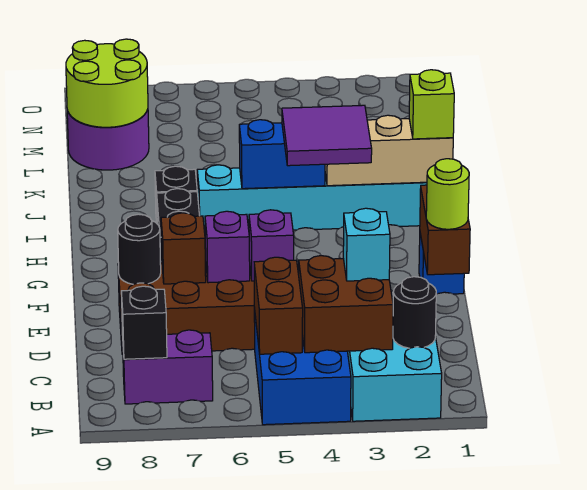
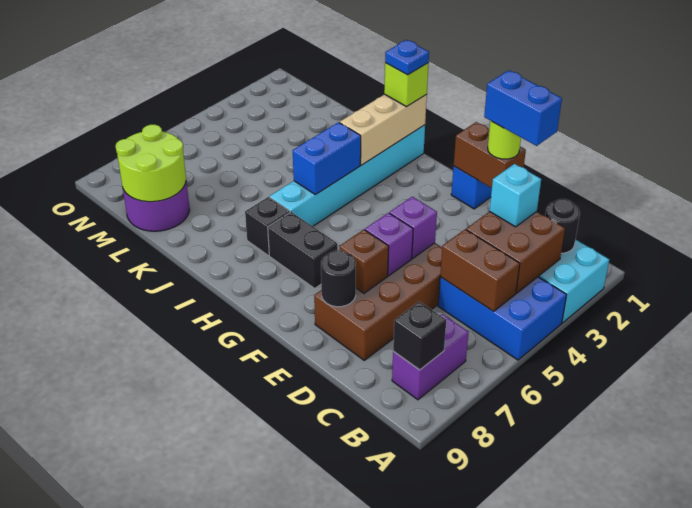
none -> blue 1x2 brick [484,70,562,146]
purple 2x2 tile [282,105,372,166] -> none
none -> blue 1x1 plate [385,40,429,75]

